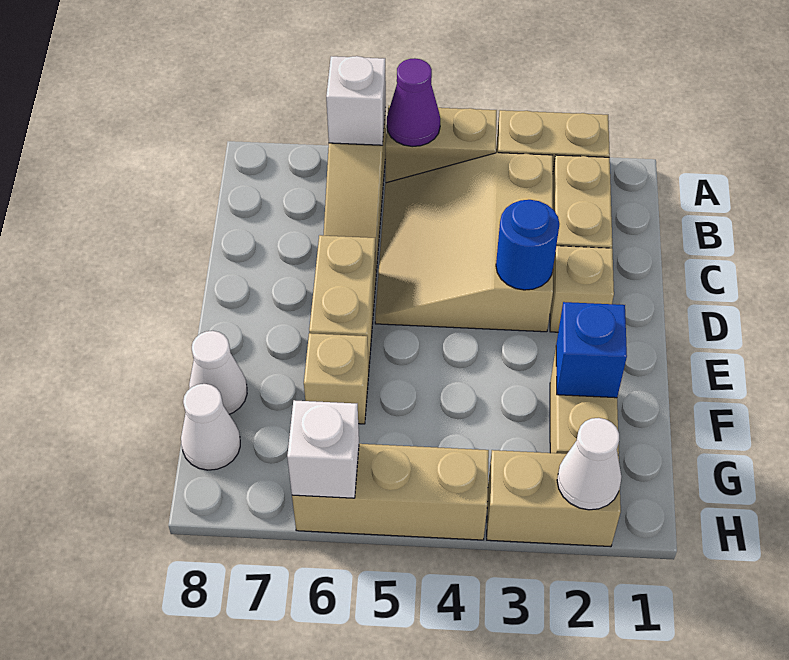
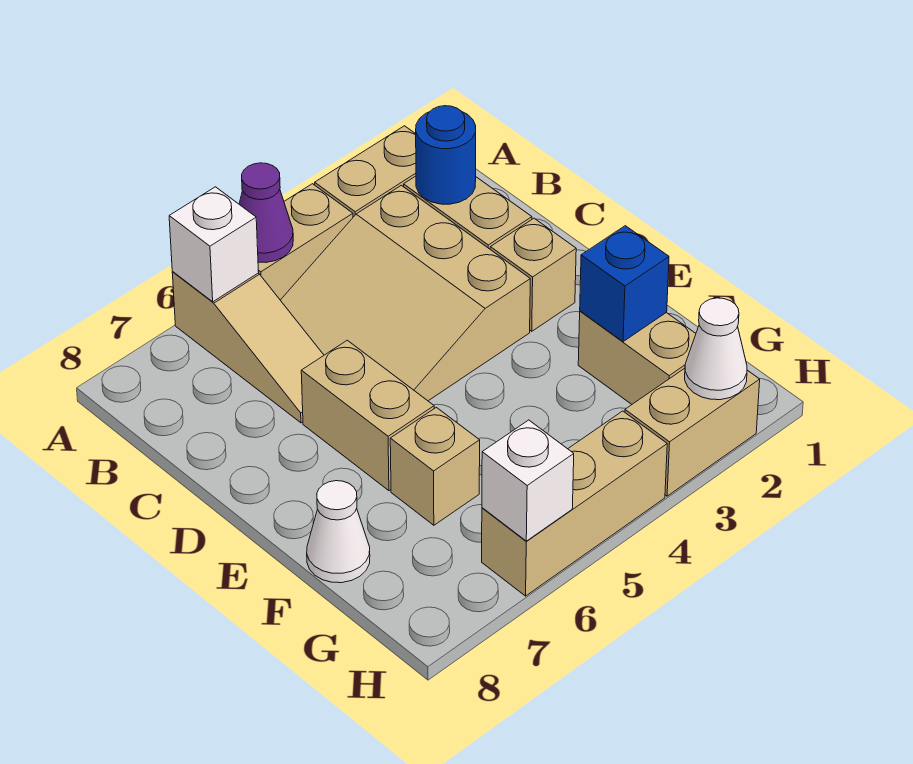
blue 1x1 round brick [496,200,559,290] -> blue 1x1 round brick moved to [416,106,476,204]
white 1x1 cone [181,384,240,470] -> none

